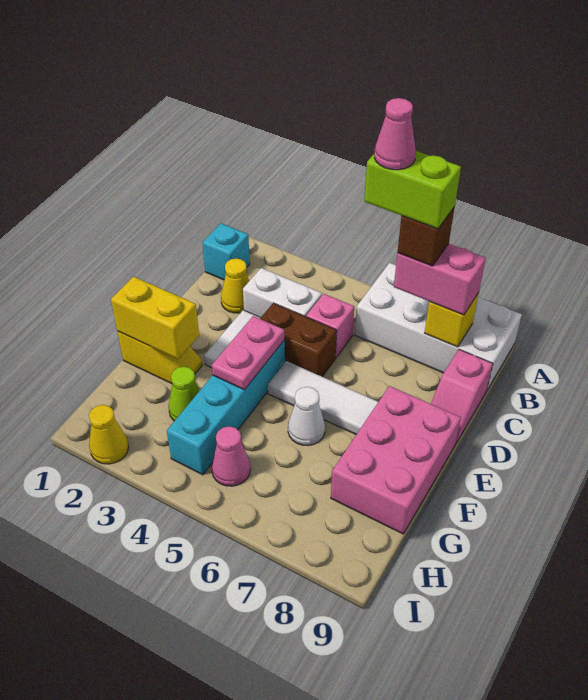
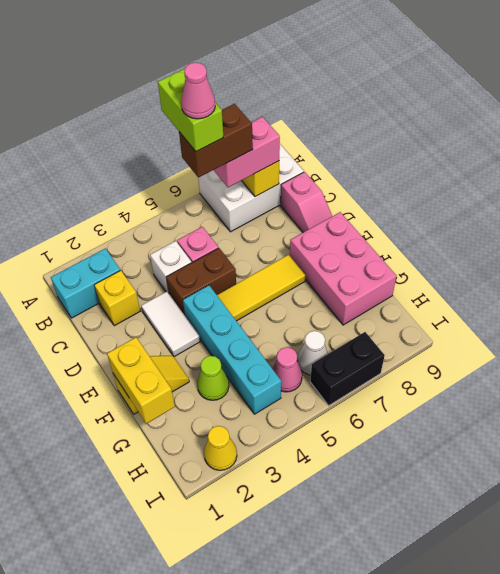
white 2x4 brick [355,263,522,390] -> white 2x3 brick [198,144,304,232]
cyan 1x1 brick [203,223,250,280] -> cyan 1x2 brick [51,248,120,318]
lime 1x2 brick [364,151,461,229] -> lime 1x2 brick turned to [158,69,223,152]
brown 1x1 brick [398,207,455,266] -> brown 1x2 brick [179,104,253,178]
yellow 1x1 cone [221,258,249,313] -> yellow 1x1 brick [94,270,140,326]
white 1x2 brick [243,268,322,317] -> white 1x1 brick [150,241,192,293]
pink 1x2 plate [212,316,284,390] -> none
white 1x3 tile [268,361,378,434] -> yellow 1x3 tile [217,255,306,321]
yellow 1x2 brick [111,277,199,359] -> yellow 1x2 brick turned to [107,337,175,424]
white 1x1 cone [288,387,325,445] -> white 1x1 cone moved to [298,331,328,375]
none -> black 1x2 brick [310,332,385,406]

